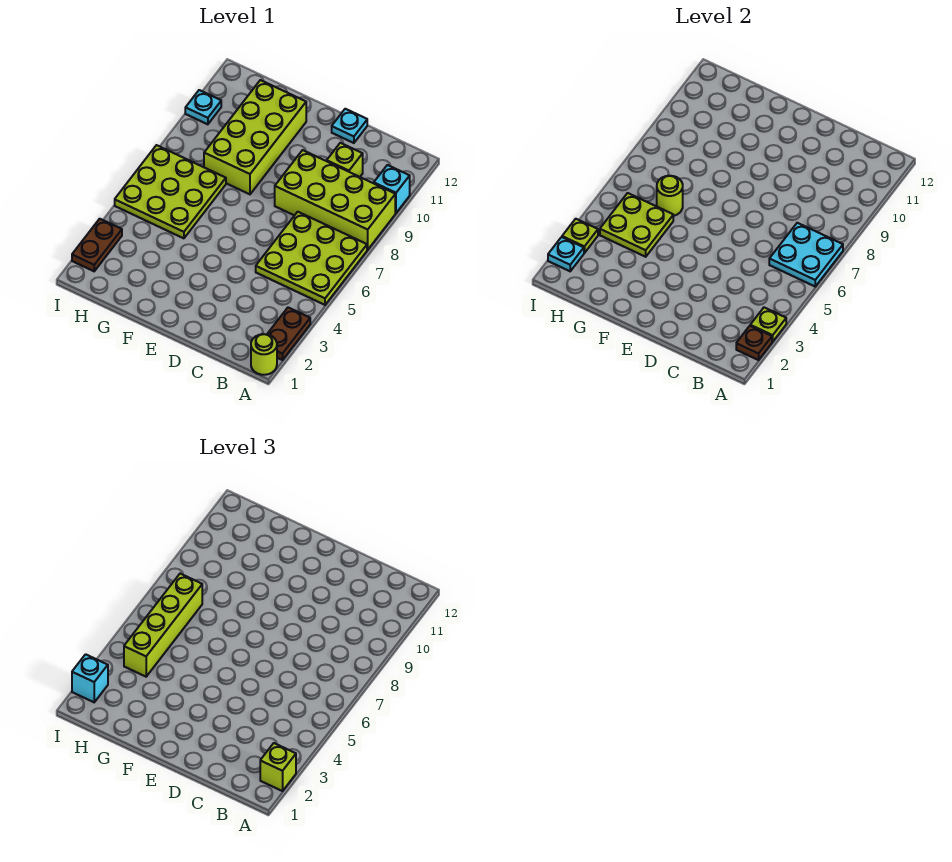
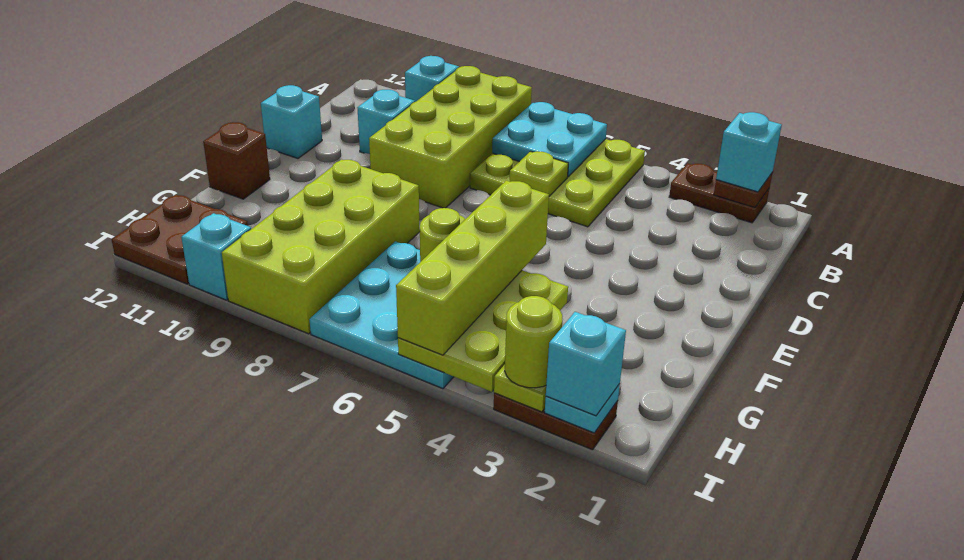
lime 1x1 round brick [251,334,277,375] -> lime 1x1 round brick moved to [505,296,562,388]
lime 1x1 brick [260,743,296,791] -> cyan 1x1 brick [716,112,782,192]
lime 1x1 plate [750,308,786,342] -> lime 1x1 plate moved to [509,151,568,196]
lime 1x1 brick [327,143,363,177] -> cyan 1x1 brick [357,90,415,154]
cyan 1x1 plate [332,109,367,143] -> cyan 1x1 brick [261,85,322,158]
lime 2x4 brick [204,80,306,194] -> lime 2x4 brick turned to [222,160,420,334]
none -> brown 1x1 brick [203,122,270,199]
lime 2x2 plate [600,193,673,257] -> lime 2x3 plate [398,270,568,392]
lime 3x3 plate [115,145,226,238] -> cyan 3x3 plate [309,241,454,389]
lime 1x4 brick [124,574,202,677] -> lime 1x4 brick turned to [396,181,549,355]
none -> brown 2x2 plate [112,195,248,284]
cyan 1x1 plate [185,90,221,124] -> cyan 1x1 brick [181,213,251,300]

